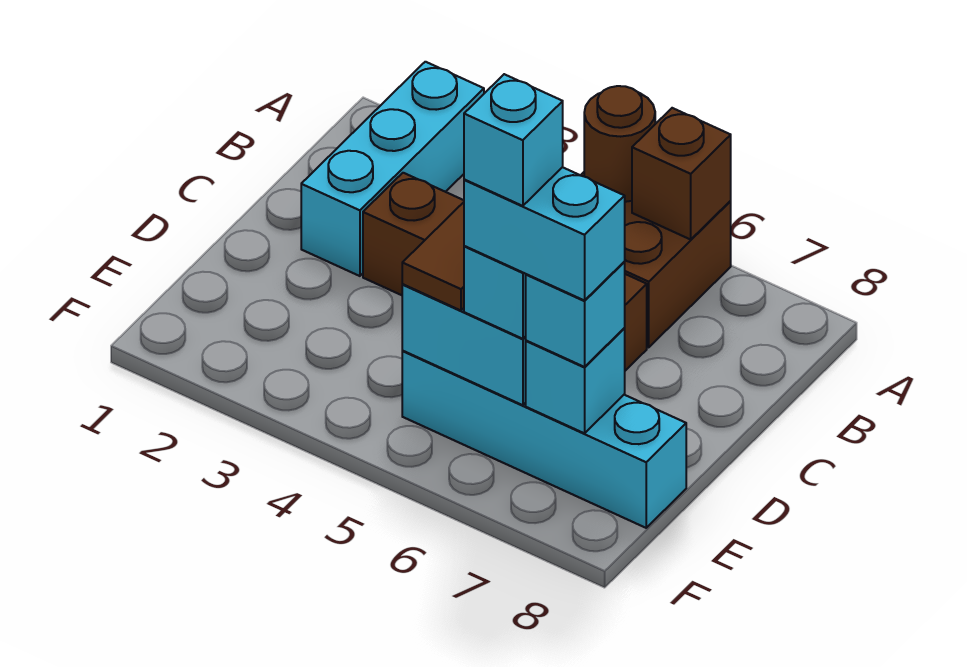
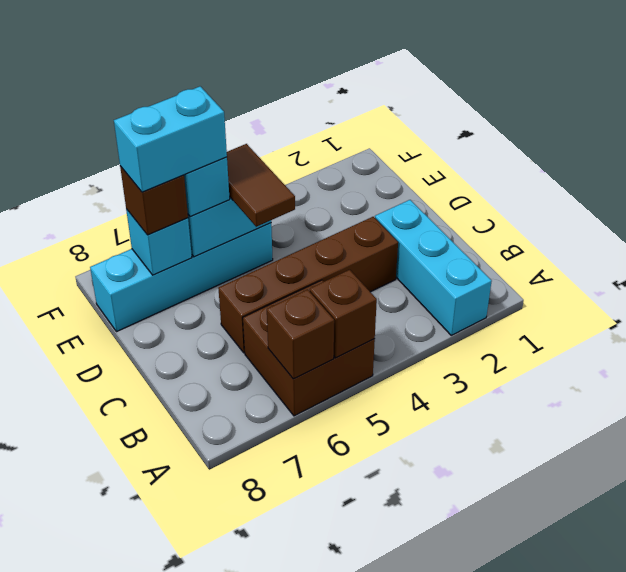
brown 1x1 round brick [584,86,655,202] -> brown 1x1 brick [310,270,377,358]
cyan 1x1 brick [464,74,563,206] -> none
cyan 1x1 brick [526,262,625,367] -> brown 1x1 brick [120,166,188,235]

